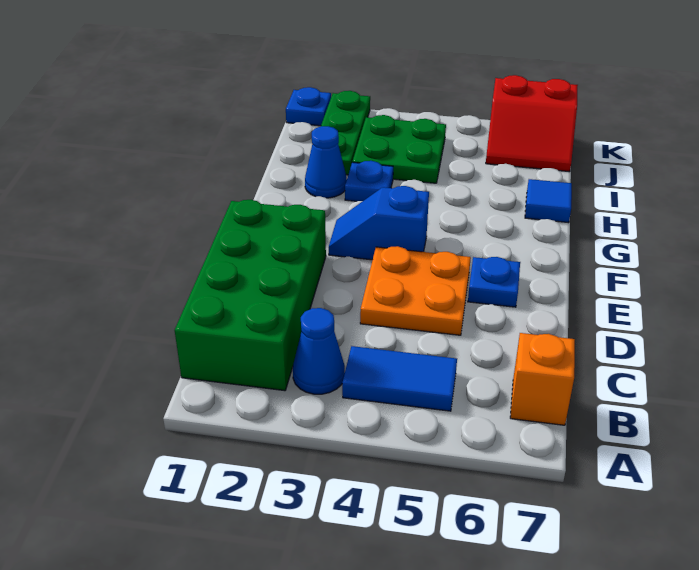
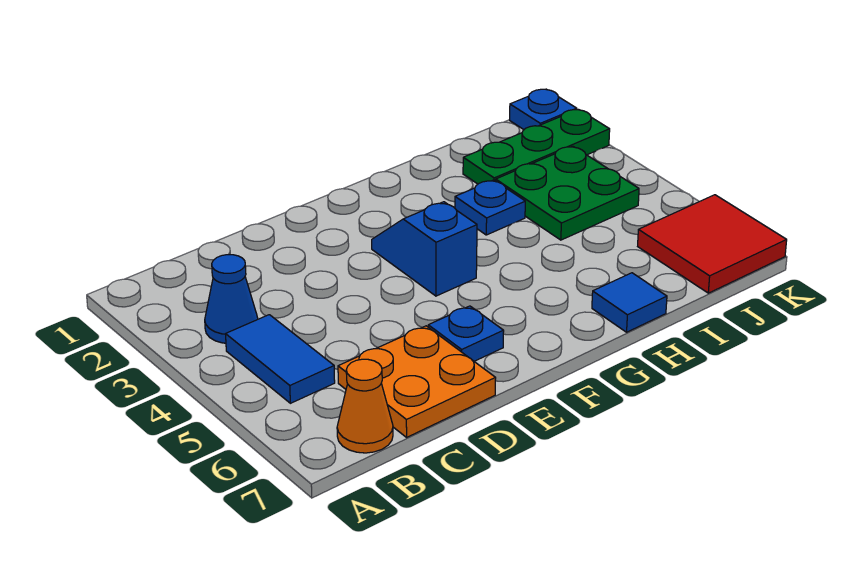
green 2x4 brick [175,200,326,391] -> none
orange 1x1 brick [510,333,575,425] -> orange 1x1 cone [337,359,393,453]
orange 2x2 plate [360,246,471,335] -> orange 2x2 plate moved to [338,326,496,437]
blue 1x1 cone [305,126,347,198] -> none
red 2x2 slope [486,75,578,172] -> red 2x2 tile [638,195,787,293]

